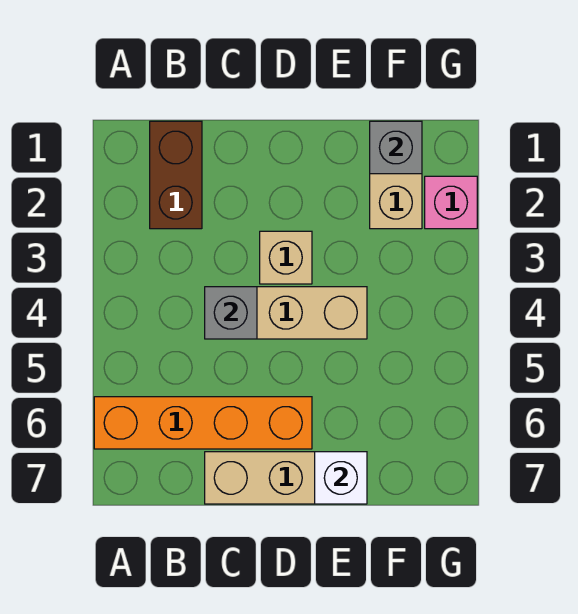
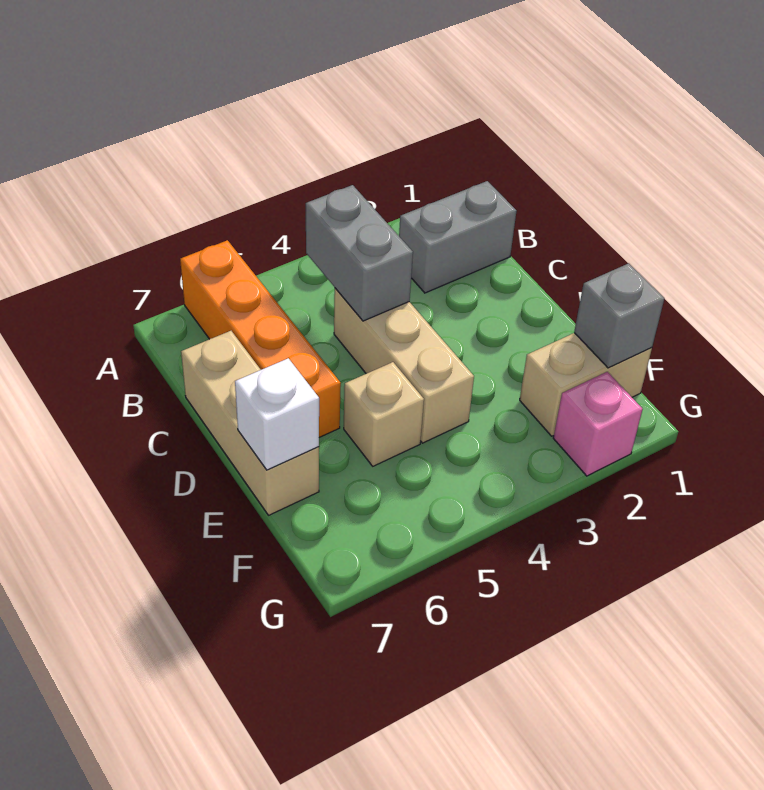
brown 1x2 brick [150,121,202,229] -> grey 1x2 brick [399,181,516,293]
grey 1x1 brick [205,287,257,339] -> grey 1x2 brick [306,185,413,321]
tan 1x1 brick [260,231,312,284] -> tan 1x1 brick moved to [344,362,424,466]

